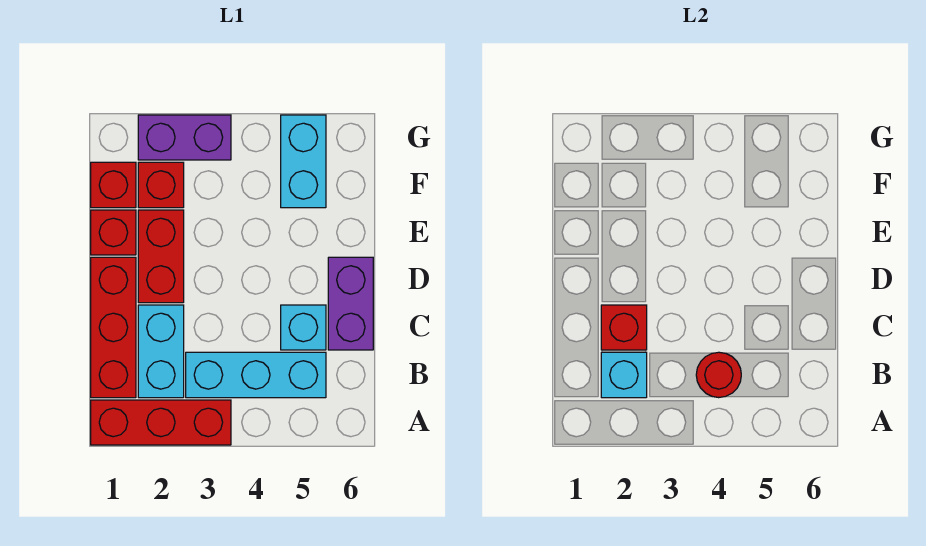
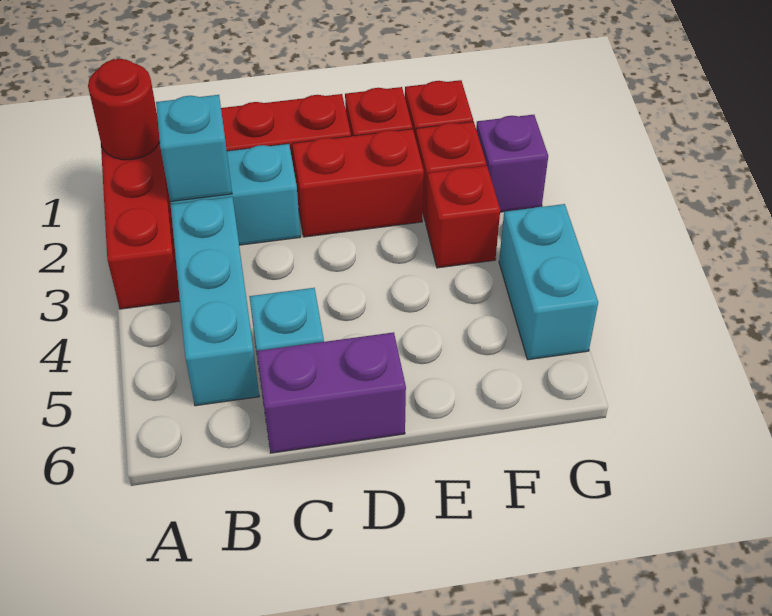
red 1x1 round brick [696,352,741,398] -> red 1x1 round brick moved to [88,59,160,160]
red 1x1 brick [601,305,647,350] -> red 1x1 brick moved to [426,166,500,268]
cyan 1x2 brick [281,115,326,208] -> cyan 1x2 brick turned to [499,204,598,360]
purple 1x2 brick [138,115,231,160] -> purple 1x1 brick [476,115,548,212]

